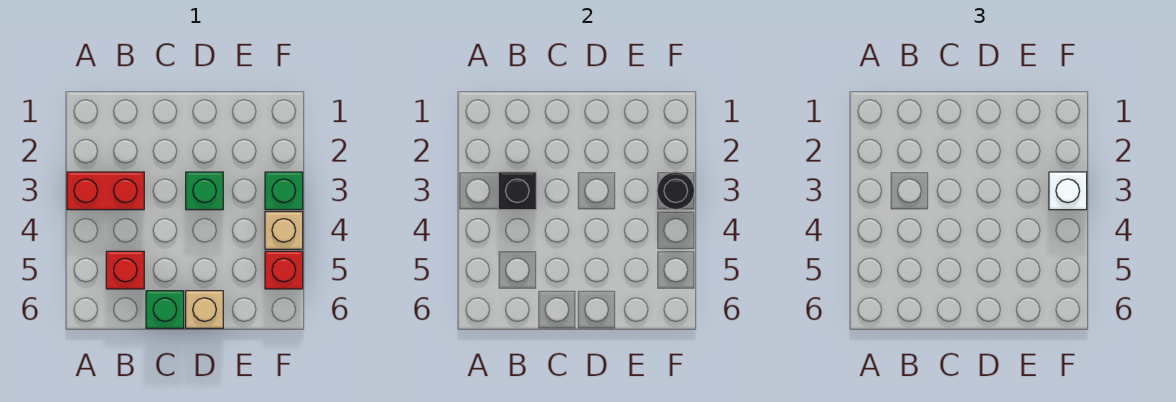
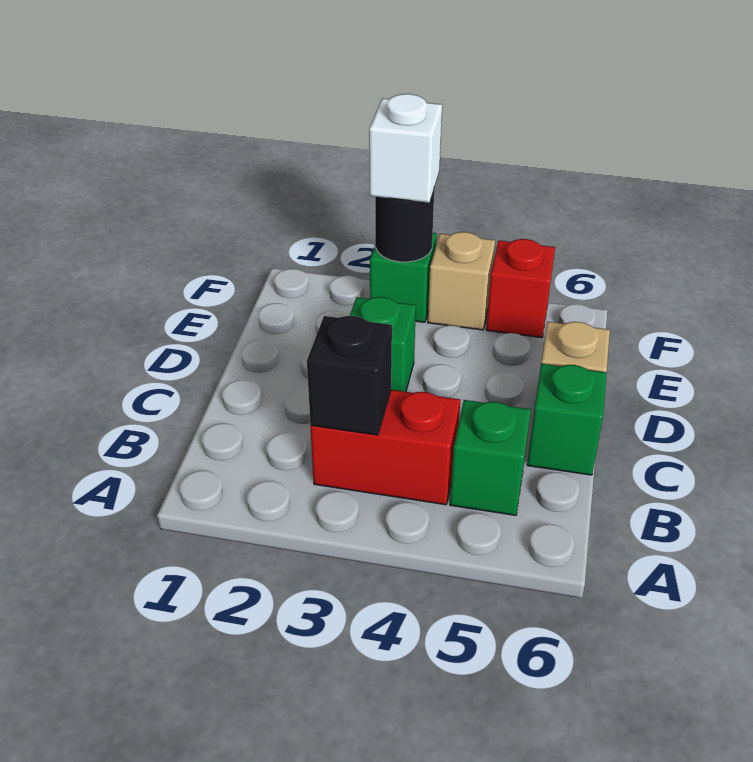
red 1x2 brick [67,172,144,210] -> red 1x2 brick turned to [310,390,460,505]
red 1x1 brick [106,251,144,289] -> green 1x1 brick [450,400,531,515]

